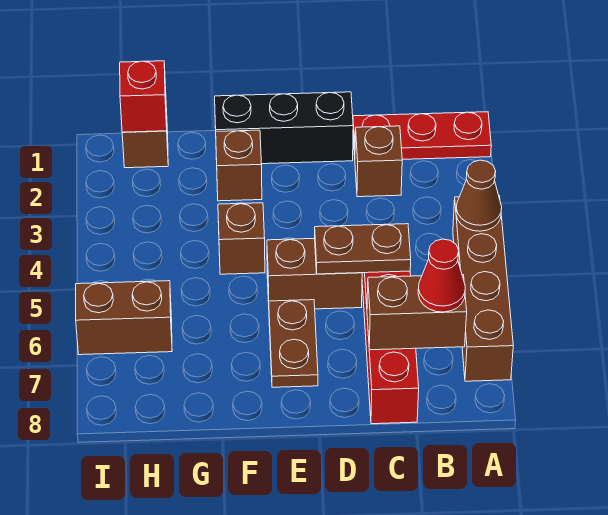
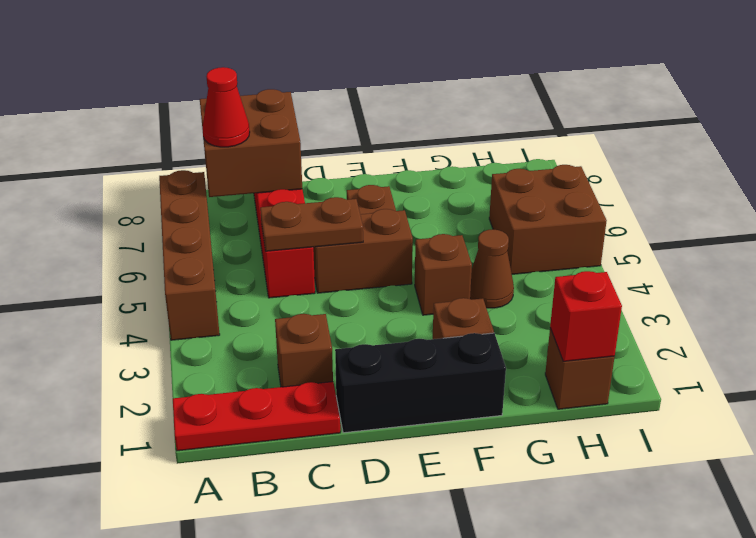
brown 1x1 cone [456,160,502,231] -> brown 1x1 cone moved to [470,229,514,308]
brown 1x2 brick [367,275,467,350] -> brown 2x2 brick [200,89,302,197]
brown 1x2 brick [76,281,172,355] -> brown 2x2 brick [489,165,607,274]

